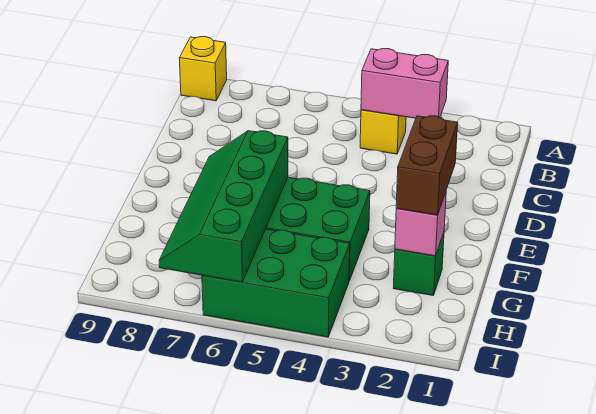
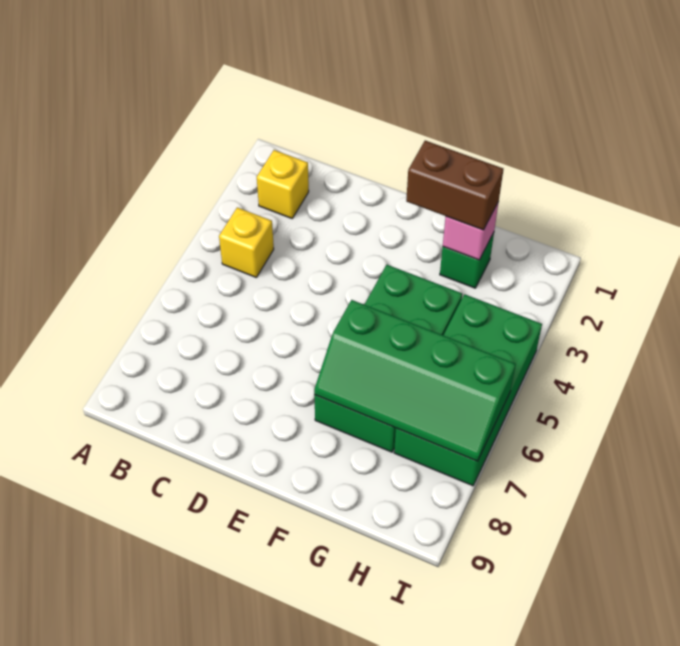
yellow 1x1 brick [179,37,227,101] -> yellow 1x1 brick moved to [257,150,309,218]
pink 1x2 brick [361,49,448,118] -> none
green 2x3 brick [202,229,350,337] -> green 2x4 brick [394,294,542,486]

